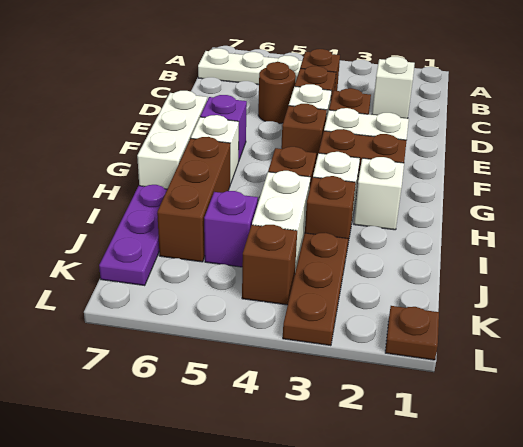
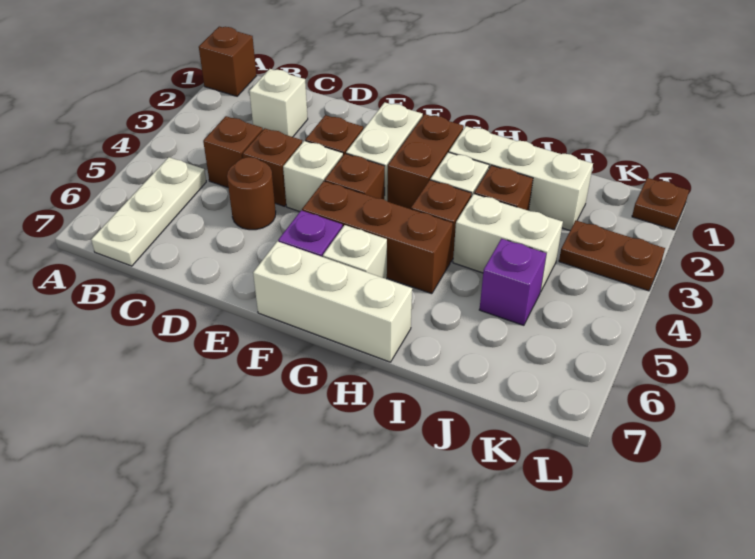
white 1x1 brick [354,157,404,230] -> white 1x3 brick [449,126,593,230]
brown 1x3 brick [157,137,230,262] -> brown 1x3 brick moved to [302,181,453,294]
purple 1x3 plate [99,185,167,286] -> none
brown 1x3 plate [283,233,348,346] -> brown 1x2 plate [559,221,665,291]
brown 1x1 brick [242,225,297,305] -> brown 1x1 brick moved to [199,27,257,96]

